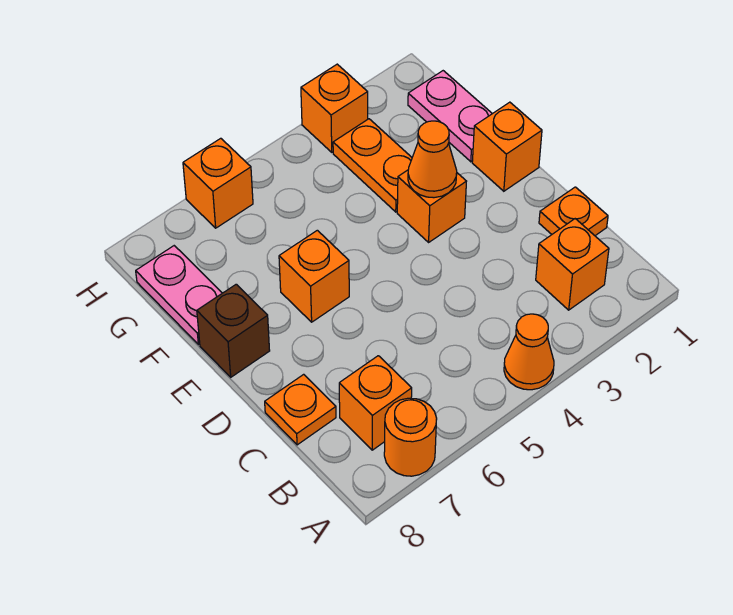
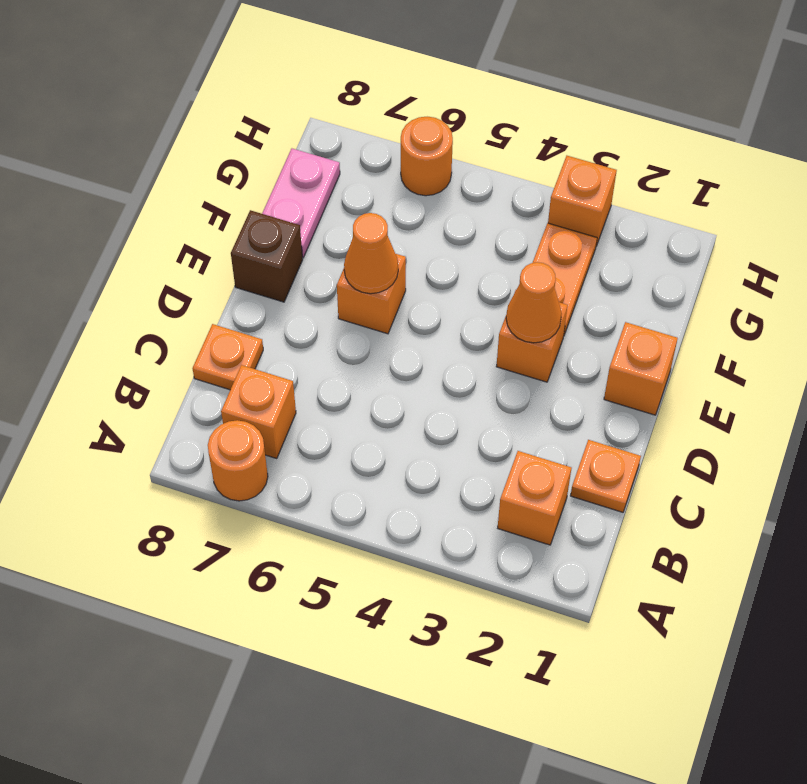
orange 1x1 cone [504,314,554,390] -> orange 1x1 cone moved to [344,213,398,294]
pink 1x2 plate [408,71,492,162] -> none
orange 1x1 brick [183,138,253,228] -> orange 1x1 round brick [401,117,453,196]

